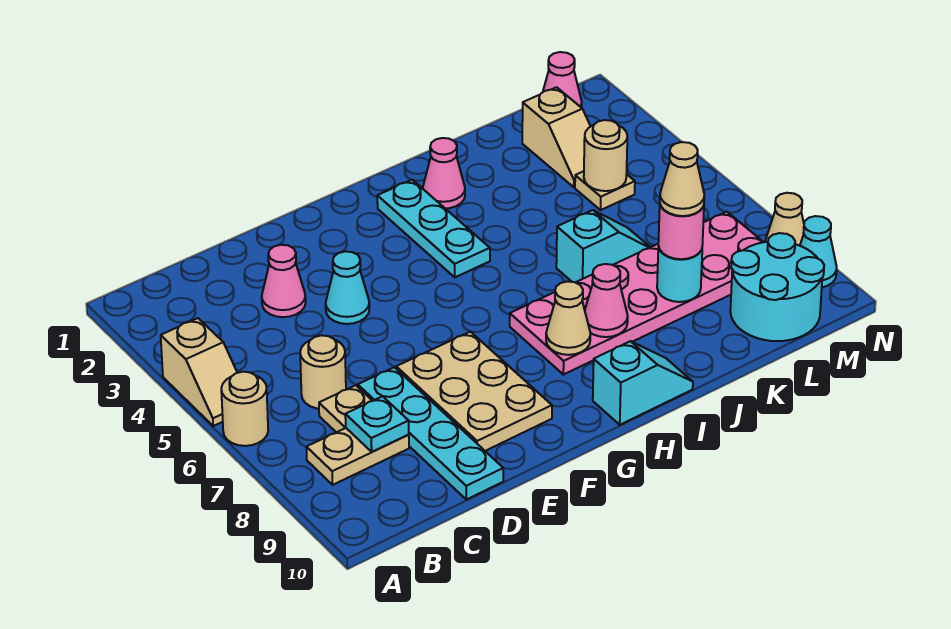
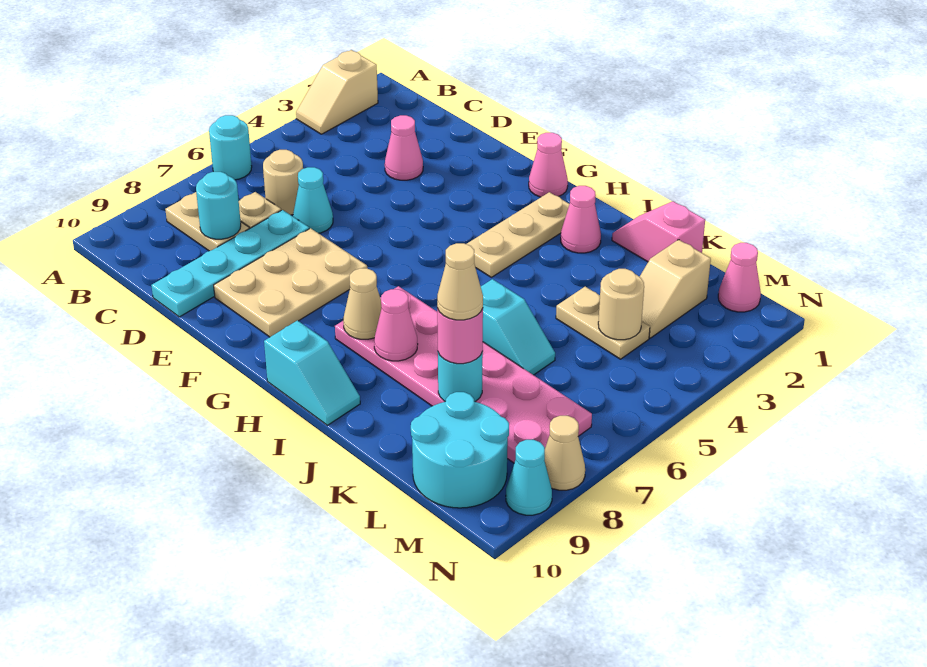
tan 1x2 slope [161,318,237,426] -> tan 1x2 slope moved to [296,50,378,134]
tan 1x1 round brick [221,372,268,446] -> cyan 1x1 round brick [209,115,252,180]
cyan 1x1 plate [345,396,409,452] -> cyan 1x1 round brick [196,172,241,239]
cyan 1x1 cone [326,251,369,324] -> cyan 1x1 cone moved to [293,167,333,233]
none -> pink 1x1 cone [529,133,568,197]
cyan 1x3 plate [377,180,490,277] -> tan 1x3 plate [467,192,569,277]
none -> pink 1x2 slope [612,201,705,262]
tan 1x1 plate [575,171,635,210] -> tan 1x2 plate [556,287,650,359]

